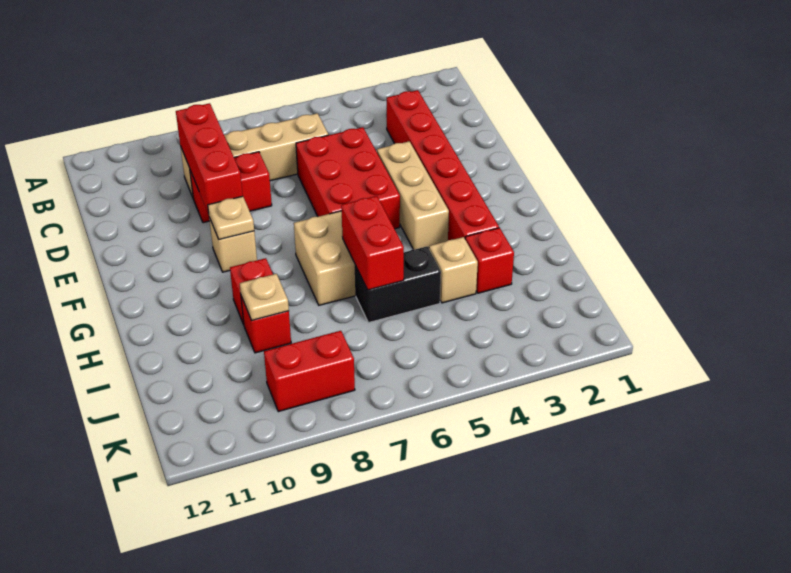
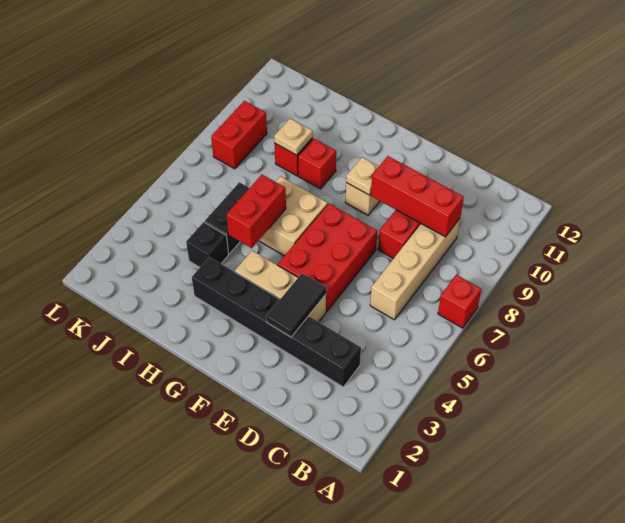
red 1x6 brick [387,90,499,240] -> black 1x6 brick [192,257,361,387]
red 2x3 brick [296,127,400,229] -> red 2x3 brick turned to [278,204,377,312]
none -> black 1x2 tile [266,273,326,337]
red 1x2 brick [341,196,404,290] -> red 1x2 brick turned to [226,175,286,248]
red 1x1 brick [465,228,514,293] -> red 1x1 brick moved to [438,275,481,328]
tan 1x1 brick [429,237,478,303] -> black 1x1 brick [186,222,229,267]

